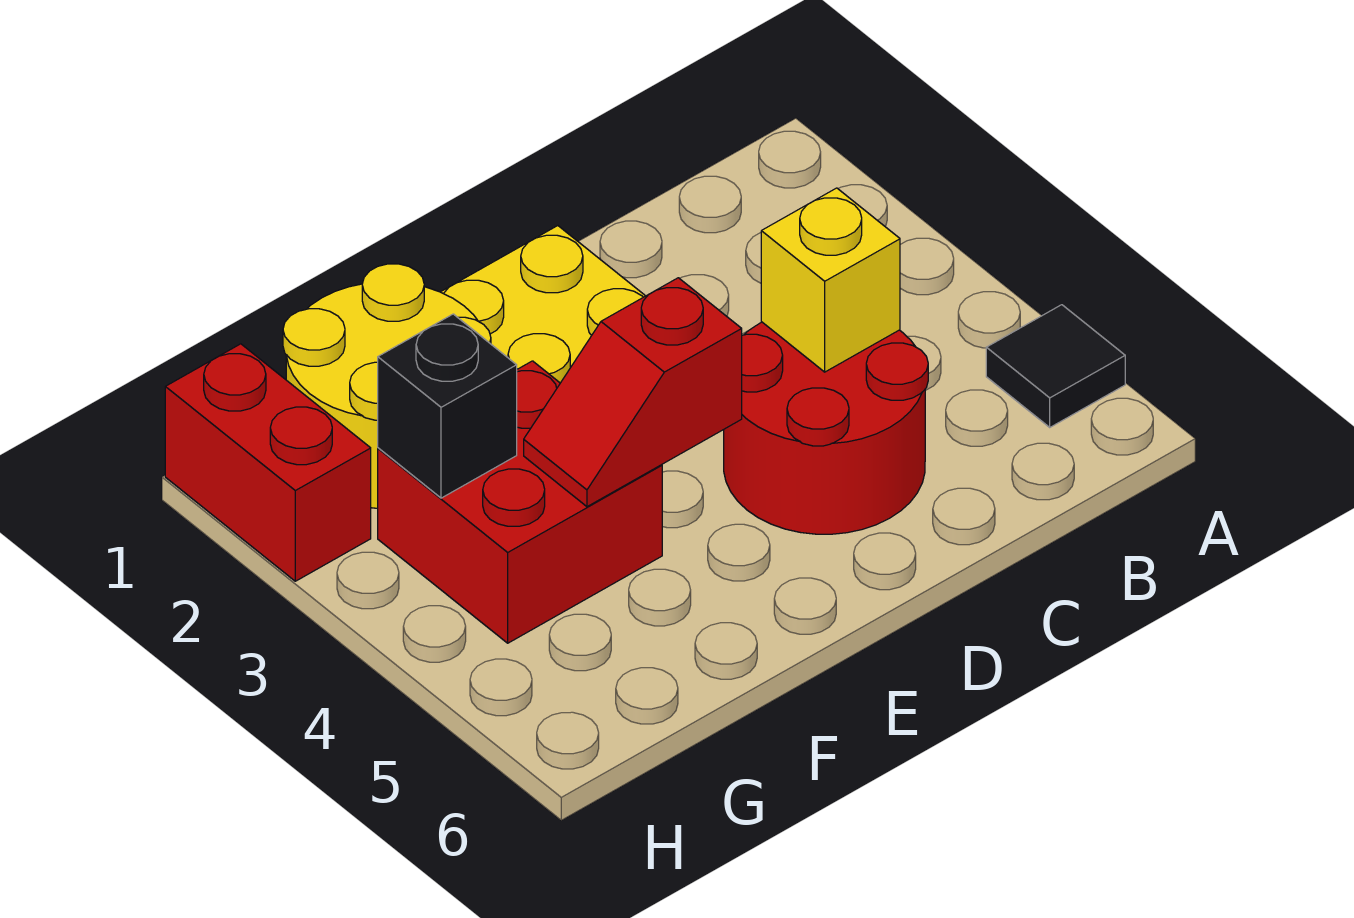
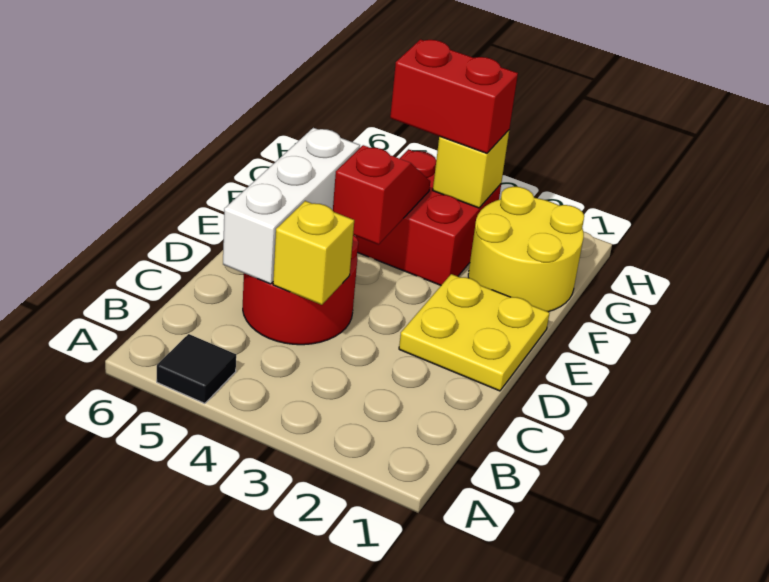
none -> white 1x3 brick [223,128,360,284]
black 1x1 brick [378,314,517,498] -> yellow 1x1 brick [433,130,509,208]
red 1x2 brick [165,344,371,581] -> red 1x2 brick moved to [390,39,518,153]

